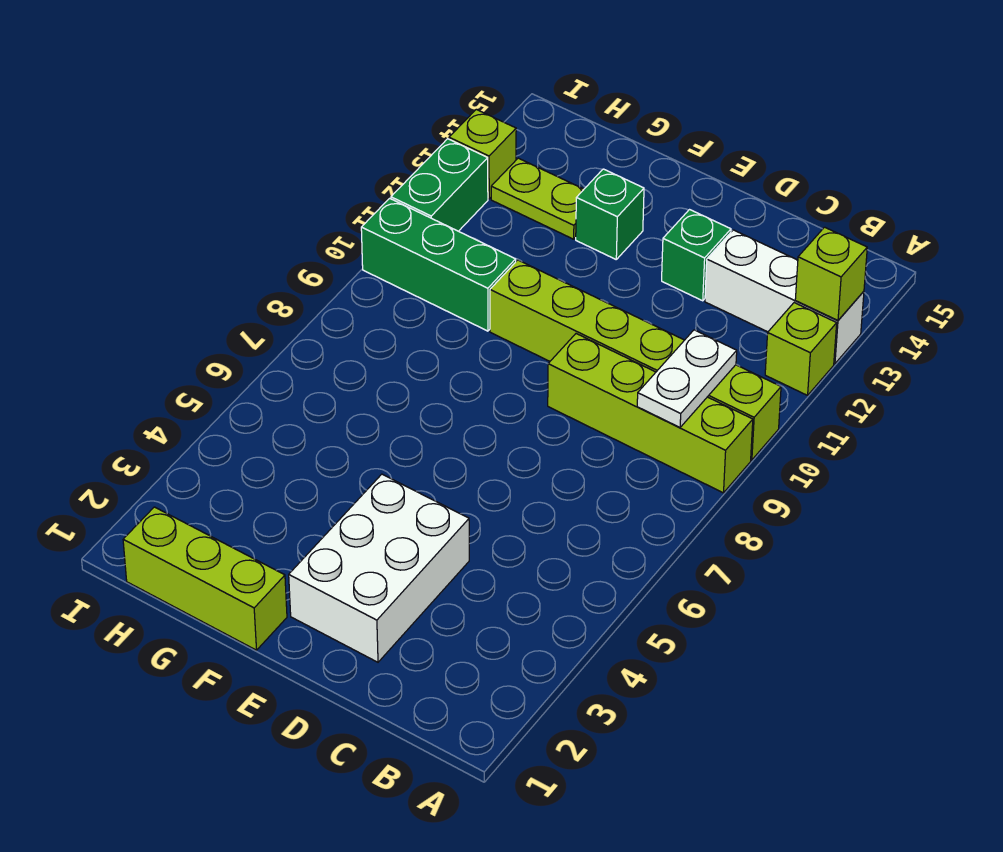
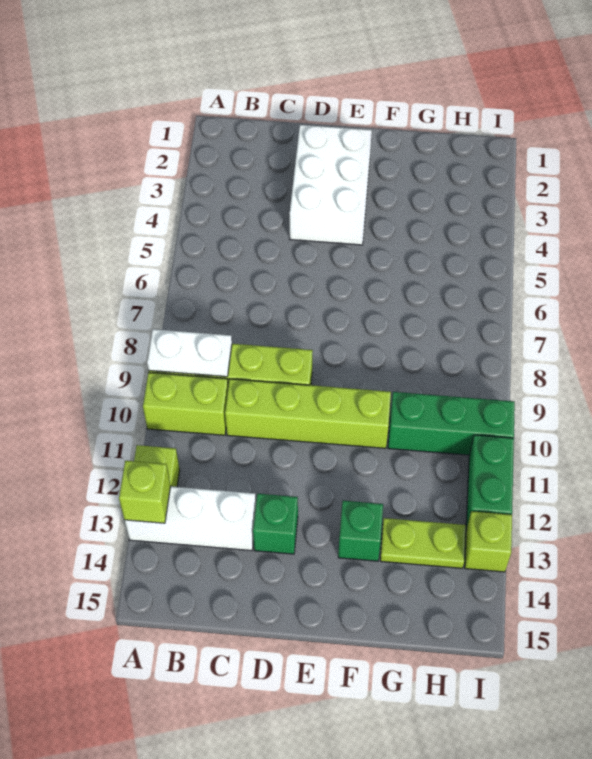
white 1x2 plate [637,330,737,427] -> white 1x2 plate turned to [147,329,232,377]
lime 1x3 brick [123,507,287,650] -> none

